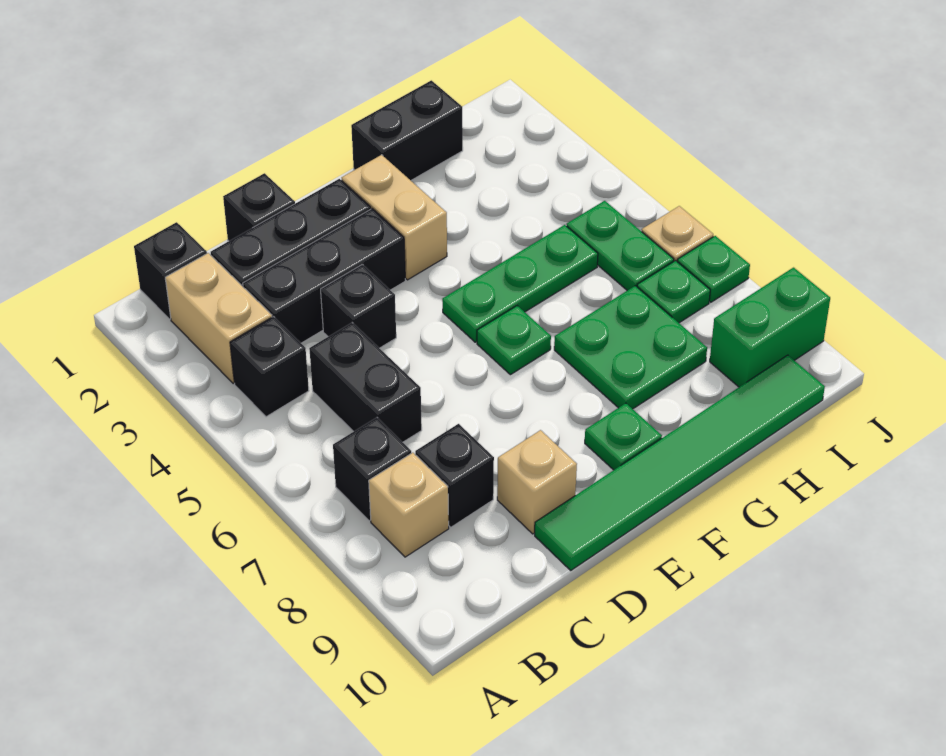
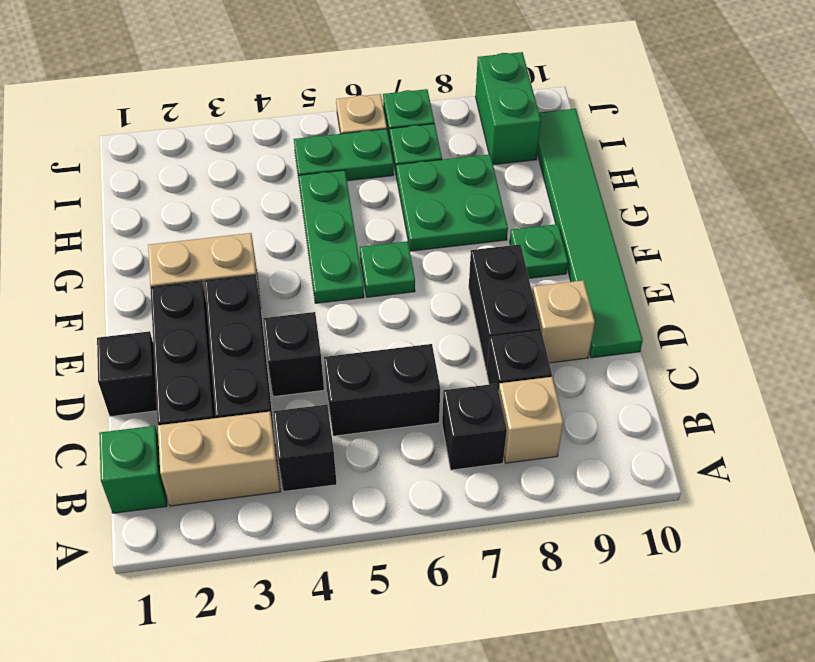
black 1x1 brick [134,222,207,319] -> green 1x1 brick [99,426,167,513]
black 1x2 brick [351,80,463,180] -> black 1x2 brick moved to [469,244,541,371]

